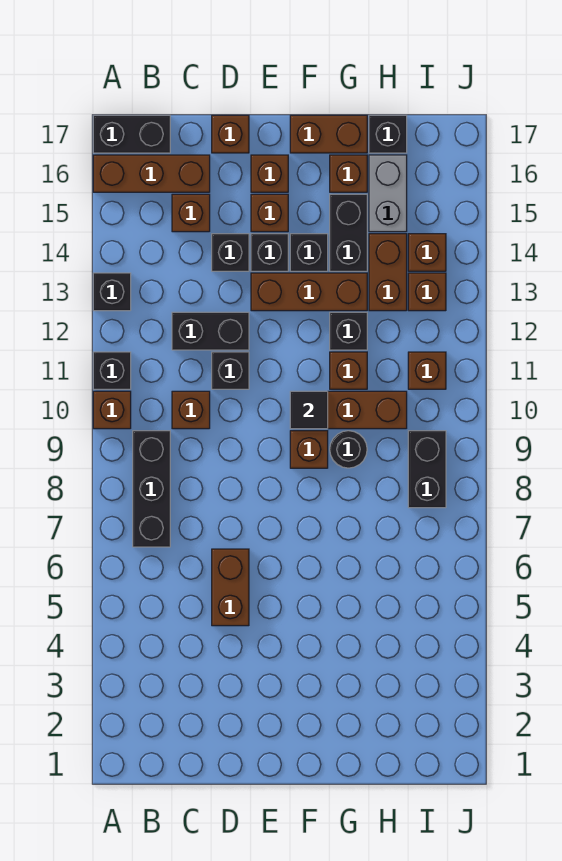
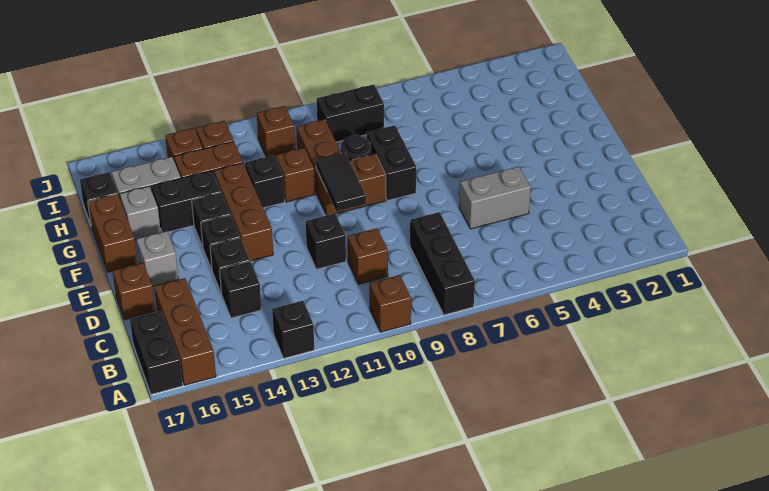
black 1x1 brick [93,352,131,389] -> black 1x1 brick moved to [220,261,262,318]
black 1x3 brick [133,431,170,547] -> black 1x3 brick turned to [410,212,475,315]
black 1x2 brick [172,312,249,350] -> black 1x2 brick moved to [367,125,416,200]
brown 1x1 brick [172,194,210,232] -> none
brown 1x2 brick [212,549,249,626] -> grey 1x2 brick [459,167,531,229]
brown 1x1 brick [251,194,288,232] -> none
brown 1x1 brick [251,155,288,192] -> grey 1x1 brick [137,231,179,286]
black 1x1 tile [290,391,328,429] -> black 1x2 tile [316,152,366,212]
brown 1x1 brick [330,155,367,192] -> grey 1x1 brick [120,186,161,240]

